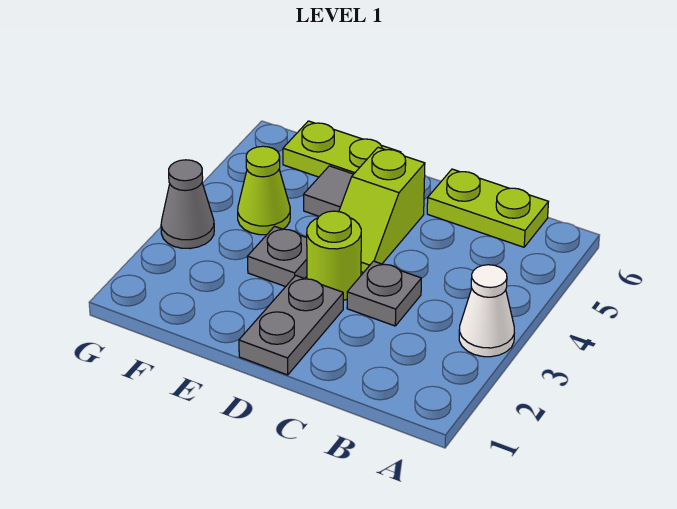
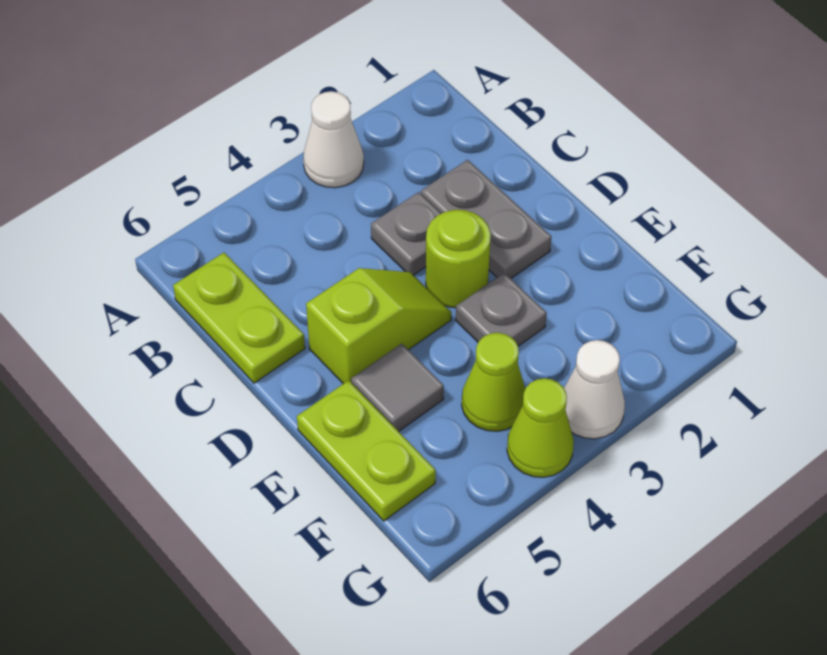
grey 1x2 plate [239,276,343,375] -> grey 1x2 plate turned to [421,160,551,278]
grey 1x1 cone [161,160,214,249] -> white 1x1 cone [564,340,625,439]
none -> lime 1x1 cone [507,378,574,477]

